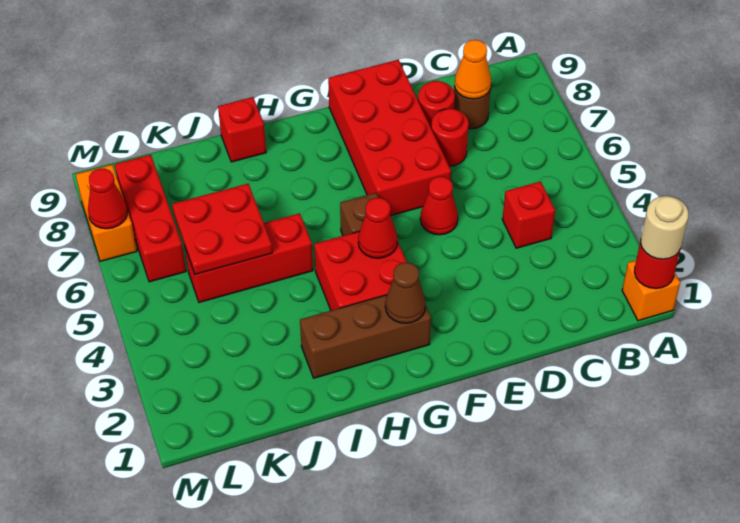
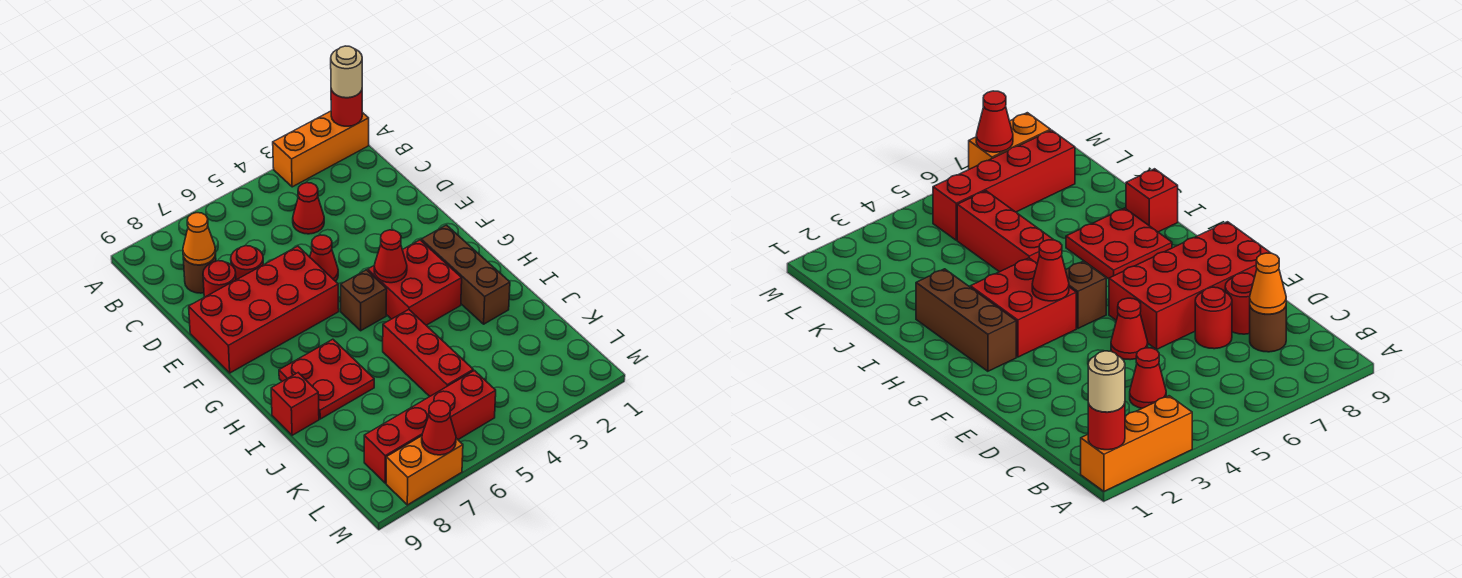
orange 1x1 brick [622,260,680,321] -> orange 1x3 brick [273,111,369,187]
red 1x1 brick [502,182,555,248] -> red 1x1 cone [293,183,324,234]
brown 1x1 cone [385,262,426,323] -> none
red 2x2 plate [172,184,272,274] -> red 2x2 plate moved to [279,339,374,419]
red 1x3 brick [114,155,186,282] -> red 1x4 brick [364,371,496,483]

